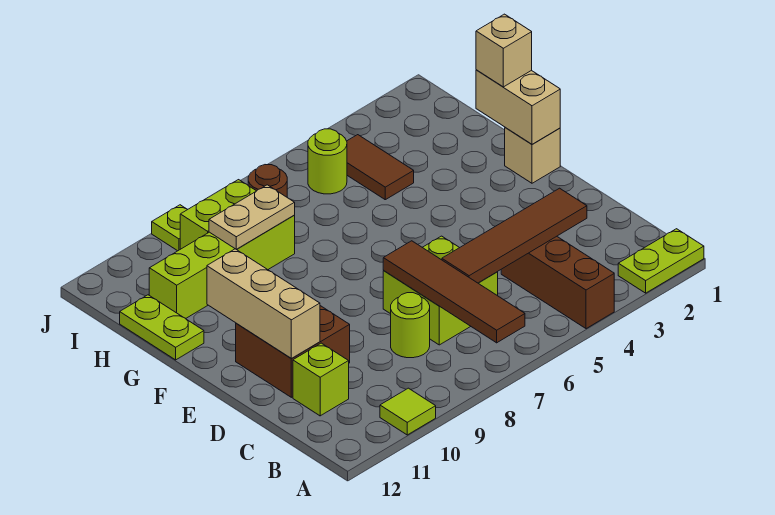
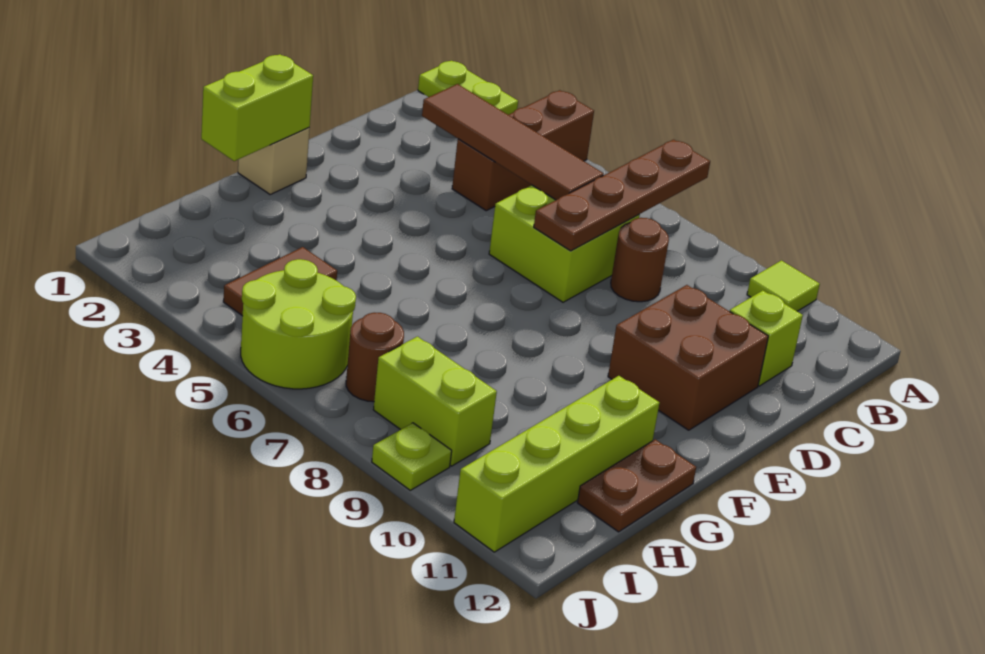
brown 1x4 tile [383,241,525,343] -> brown 1x4 plate [534,139,710,251]
lime 1x1 round brick [391,293,430,358] -> brown 1x1 round brick [611,218,669,302]
tan 1x3 brick [207,249,320,359] -> none
tan 1x2 brick [476,70,560,144] -> lime 1x2 brick [201,54,313,161]
tan 1x1 brick [476,14,532,87] -> none
lime 1x2 plate [120,295,204,360] -> brown 1x2 plate [577,439,696,532]
lime 1x4 brick [149,216,295,319] -> lime 1x4 brick turned to [454,376,659,552]
tan 1x2 plate [209,185,295,249] -> none
lime 1x1 round brick [308,129,347,194] -> lime 2x2 round brick [241,259,356,389]

